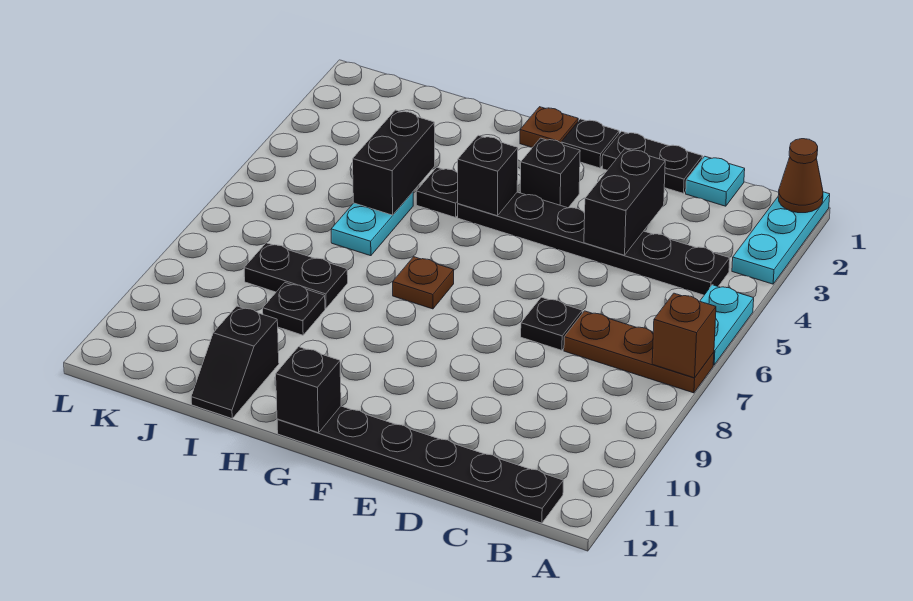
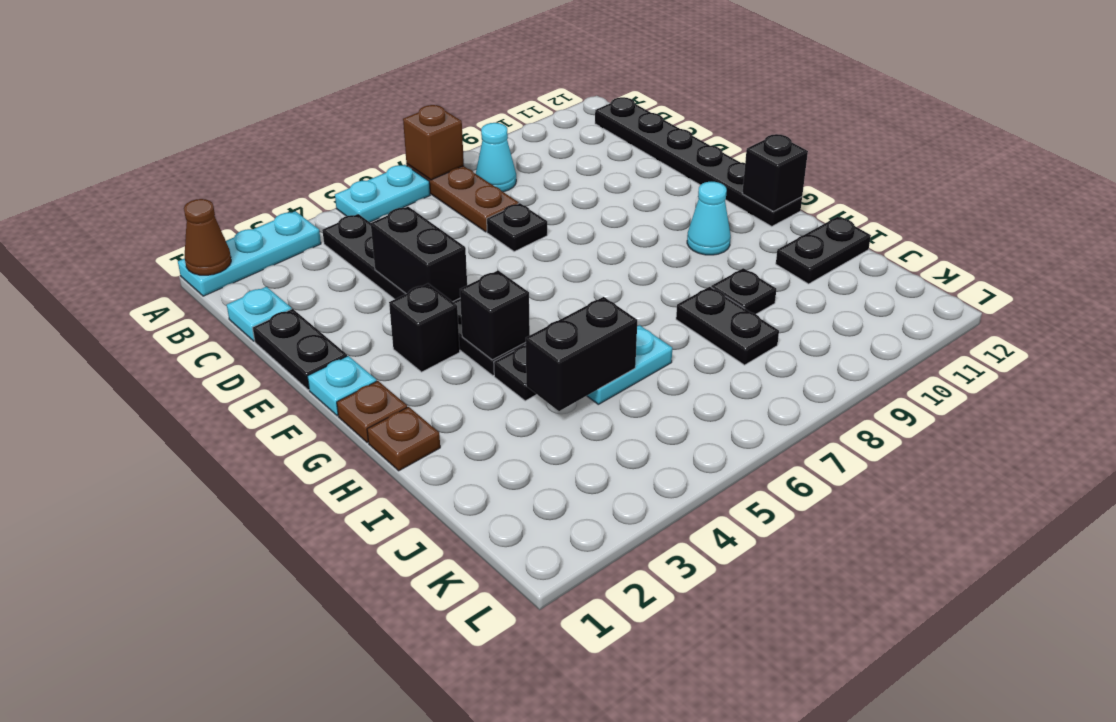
none -> cyan 1x1 cone [476,123,516,192]
black 1x2 brick [584,149,665,255] -> black 1x2 brick turned to [371,207,467,302]
black 1x1 plate [561,119,619,168] -> cyan 1x1 plate [307,356,377,416]
brown 1x1 plate [393,257,454,309] -> brown 1x1 plate moved to [367,407,440,471]
none -> cyan 1x1 cone [687,182,731,255]
black 1x2 slope [191,306,279,418] -> black 1x2 plate [776,217,871,284]

